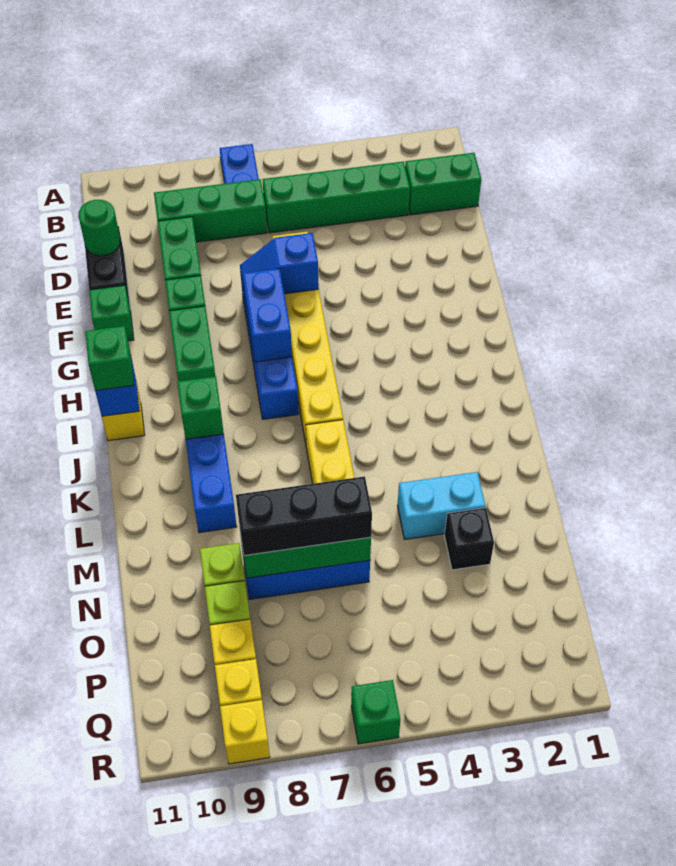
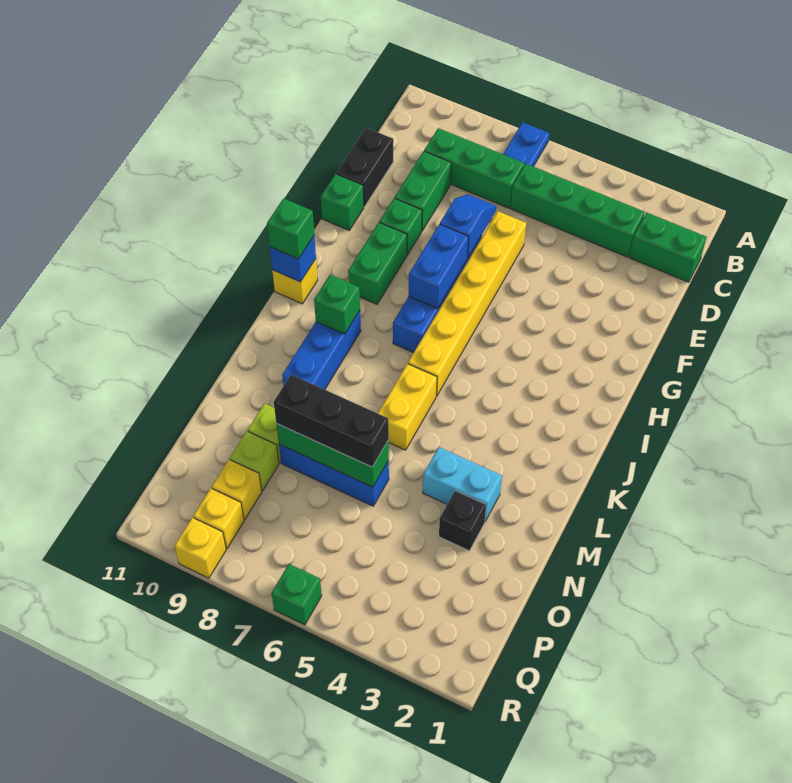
green 1x1 round brick [78,200,120,256] -> none
blue 1x2 slope [240,233,319,296] -> blue 1x2 slope turned to [440,194,497,258]

